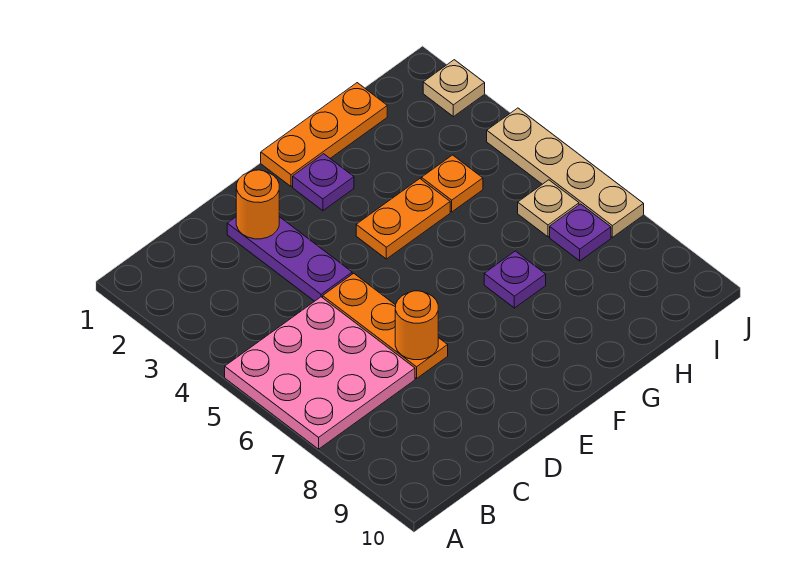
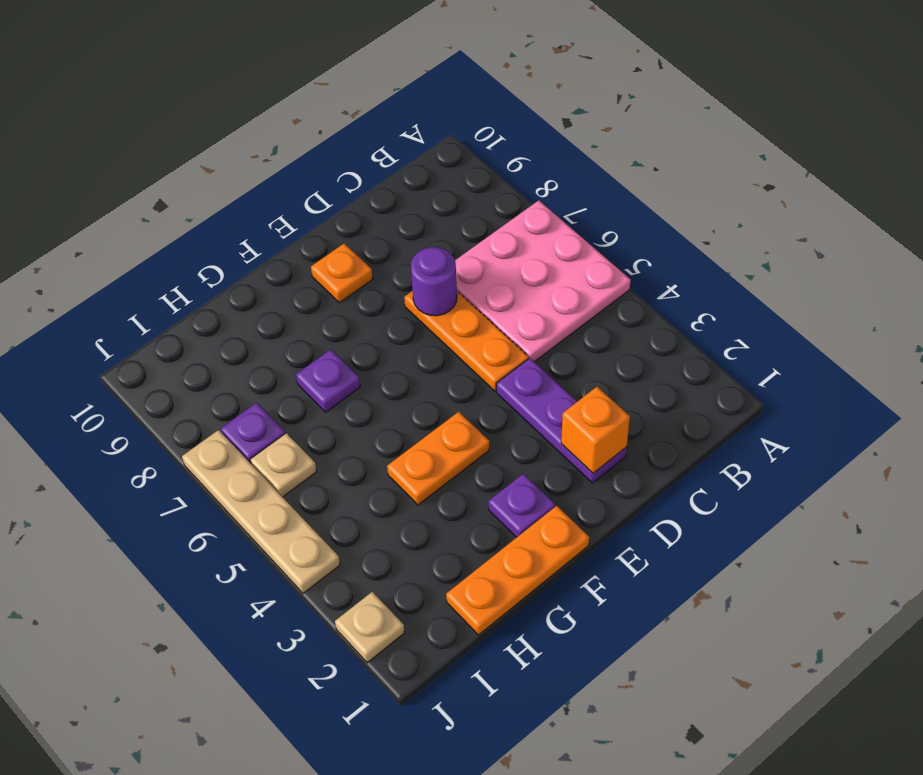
orange 1x1 round brick [236,170,279,239] -> orange 1x1 brick [561,387,630,473]
orange 1x1 round brick [395,291,438,360] -> purple 1x1 round brick [411,247,457,316]
orange 1x1 plate [421,155,483,212] -> orange 1x1 plate moved to [311,243,373,303]

